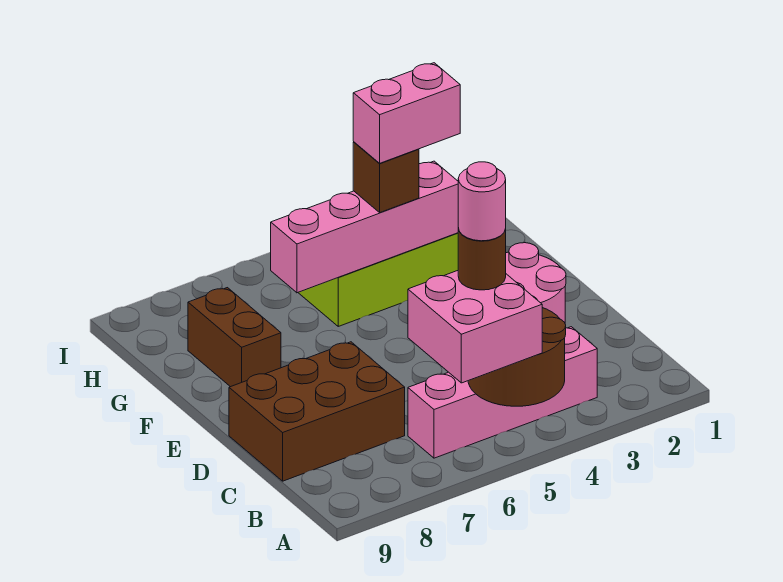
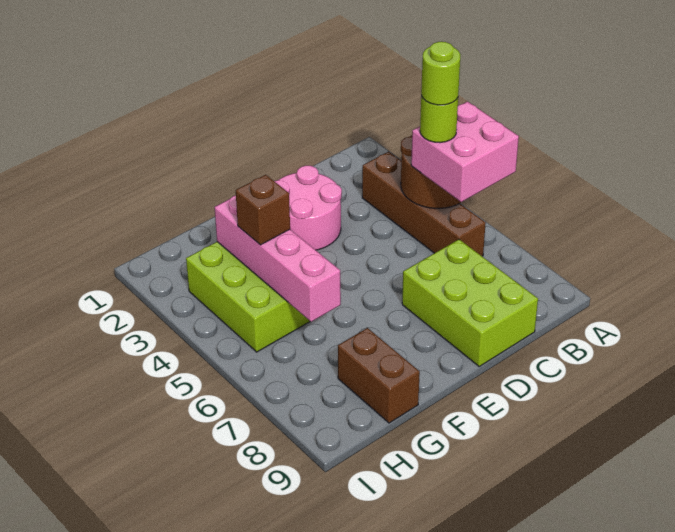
pink 1x4 brick [408,327,597,458] -> brown 1x4 brick [362,152,486,256]
brown 1x1 round brick [458,228,506,290] -> lime 1x1 round brick [420,96,458,143]
pink 1x1 round brick [458,162,506,241] -> lime 1x1 round brick [421,42,460,105]
brown 2x3 brick [229,342,405,481] -> lime 2x3 brick [402,240,538,366]
brown 1x2 brick [188,288,281,387] -> brown 1x2 brick turned to [338,328,420,423]
pink 1x2 brick [353,63,460,163] -> none

